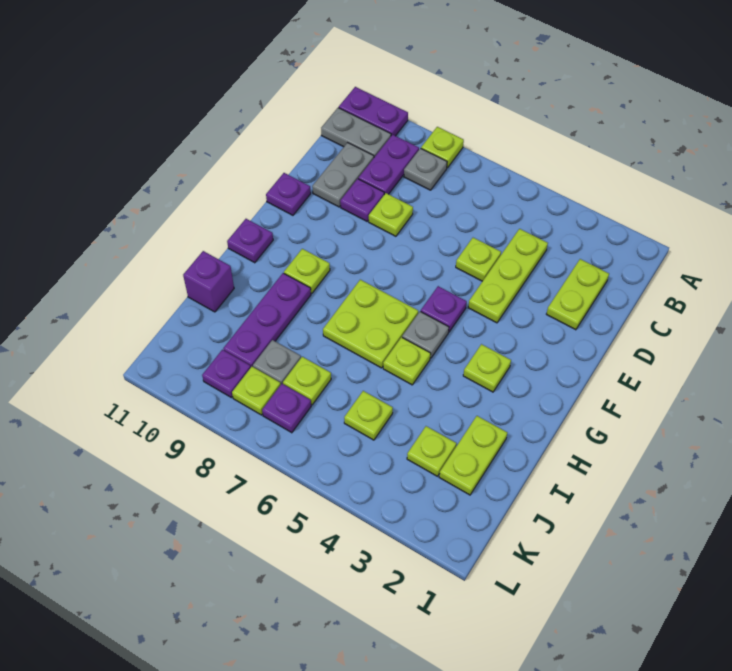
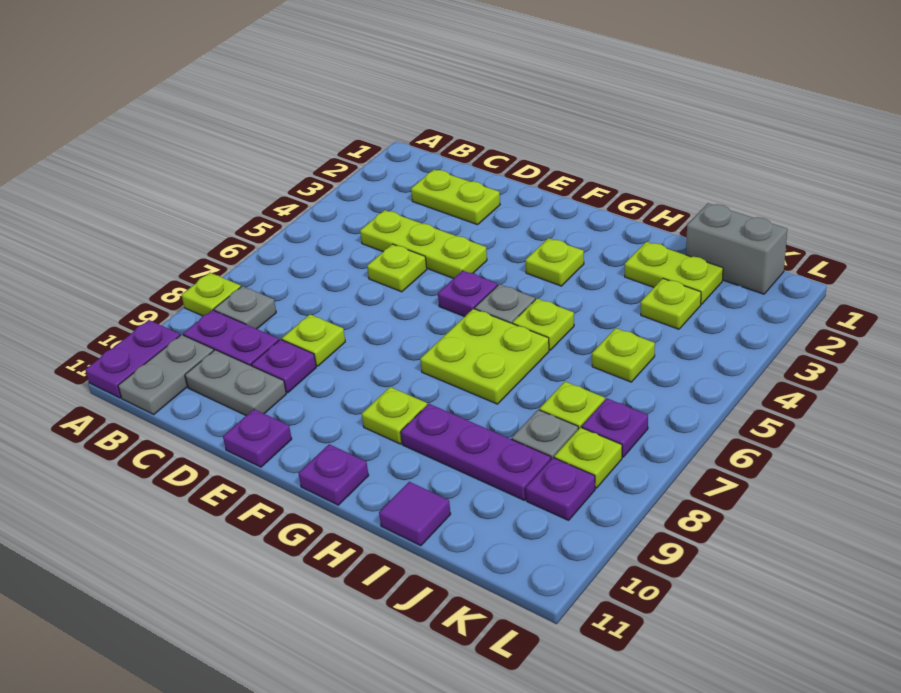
purple 1x1 brick [183,251,234,312] -> purple 1x1 tile [379,482,451,546]
none -> grey 1x2 brick [686,203,787,294]

